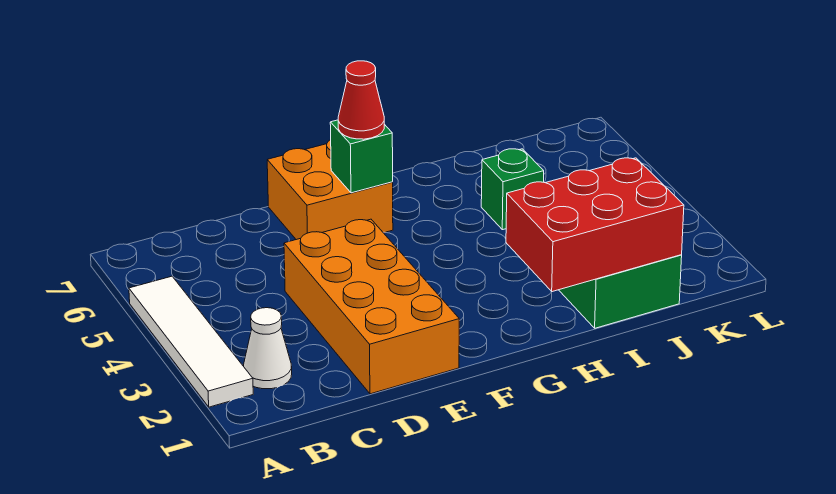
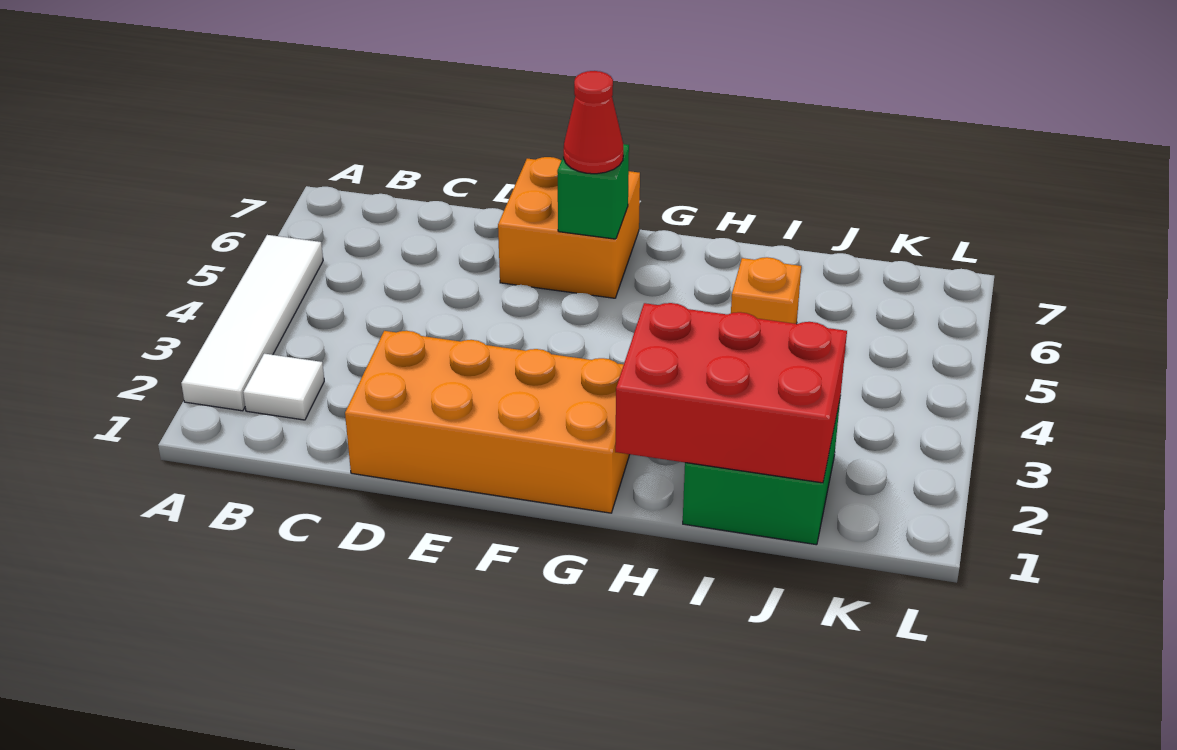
white 1x1 cone [244,308,292,389] -> white 1x1 tile [243,354,324,420]
orange 2x4 brick [284,219,459,394] -> orange 2x4 brick turned to [345,331,630,513]
green 1x1 brick [481,149,544,230] -> orange 1x1 brick [731,257,801,324]

